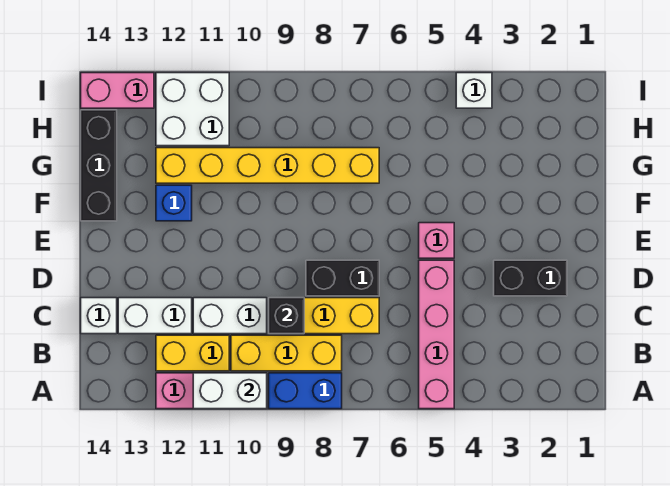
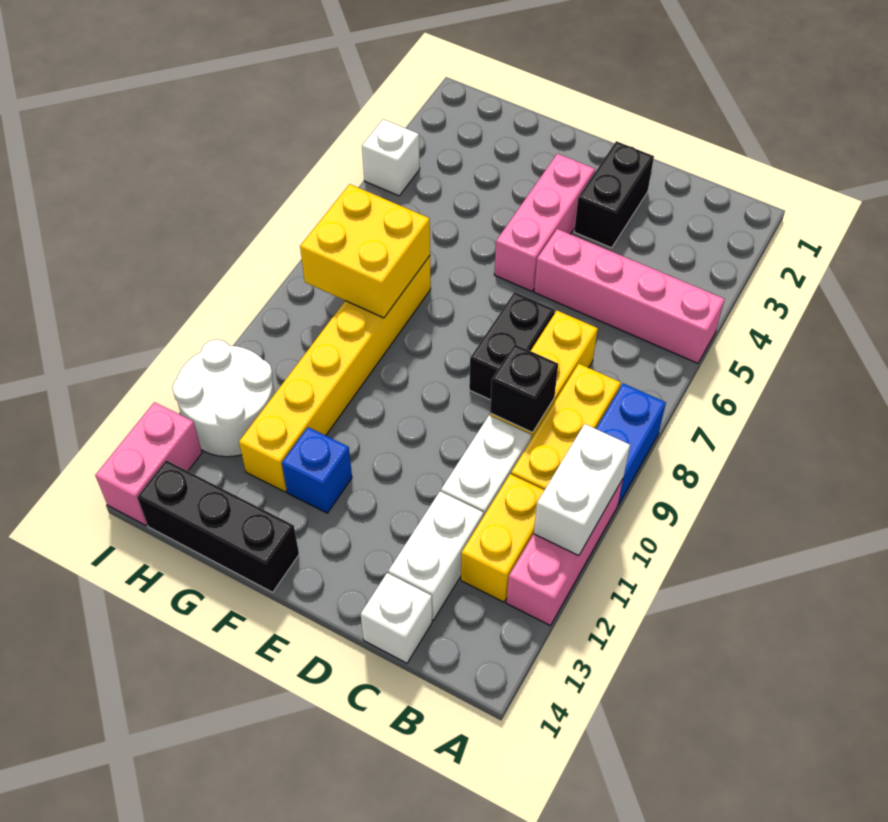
pink 1x1 brick [419,223,454,258] -> pink 1x3 brick [494,154,595,291]
none -> yellow 2x2 brick [300,184,430,318]
white 2x2 brick [156,73,229,146] -> white 2x2 round brick [172,339,275,457]

